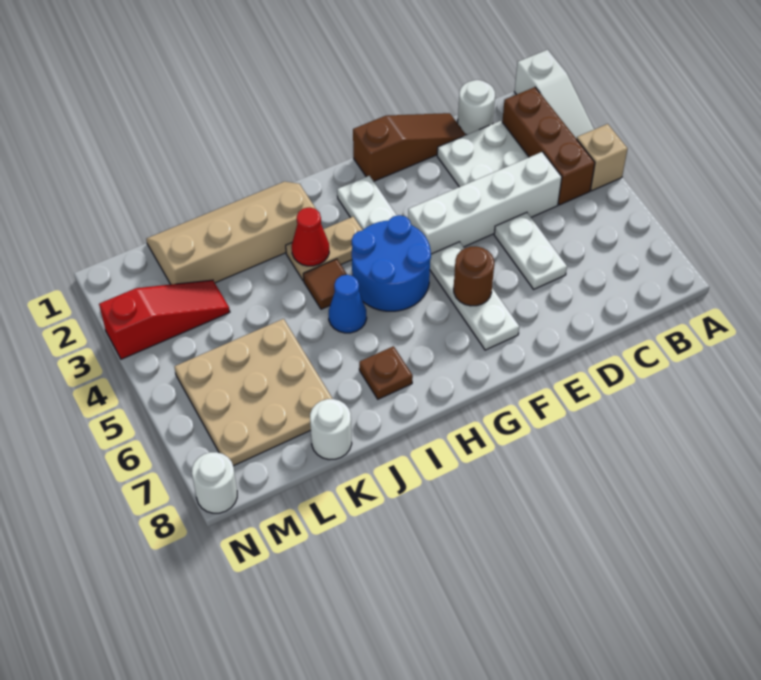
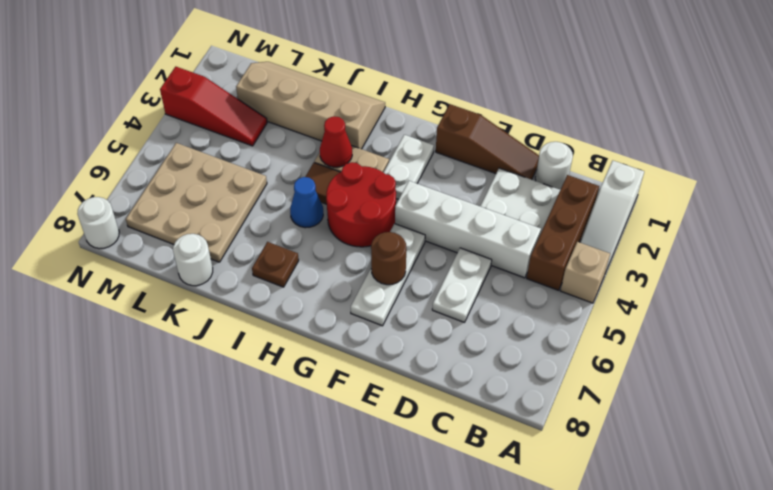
blue 2x2 round brick [352,215,431,311] -> red 2x2 round brick [326,162,396,247]

